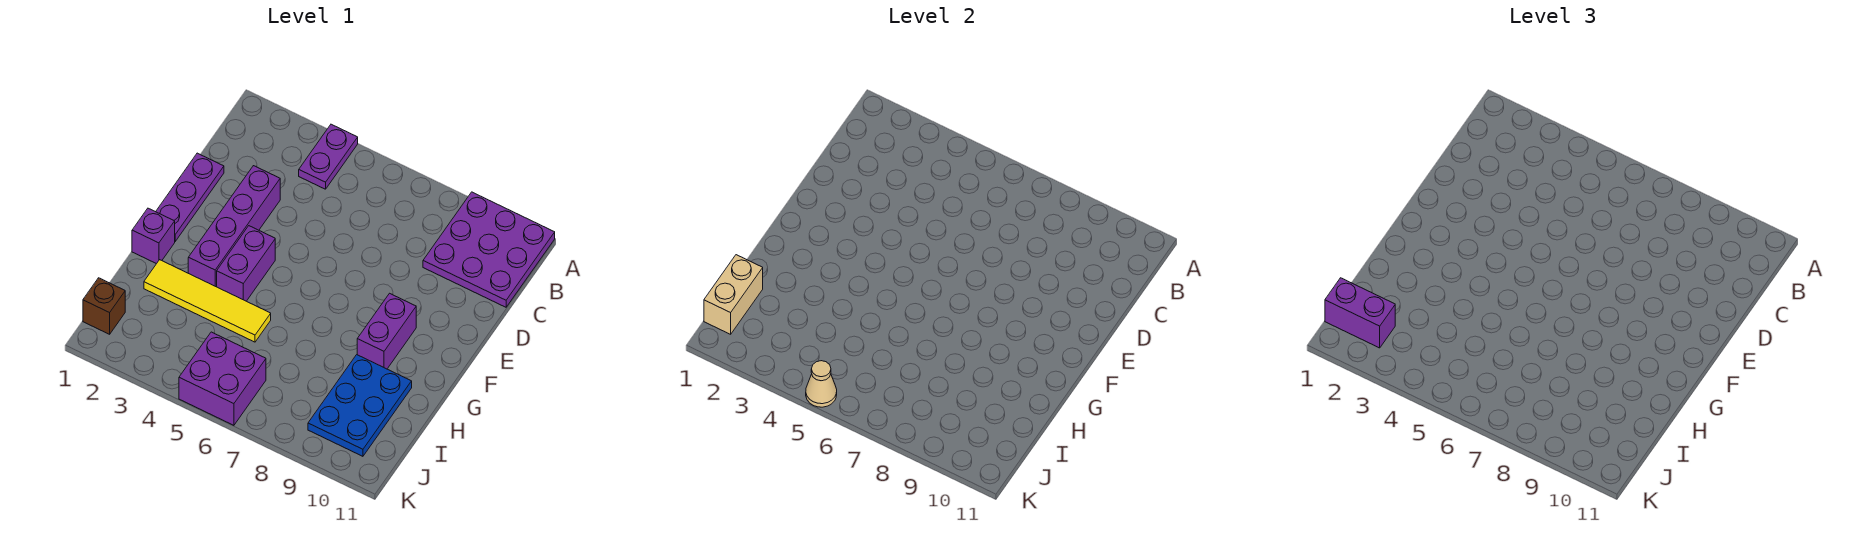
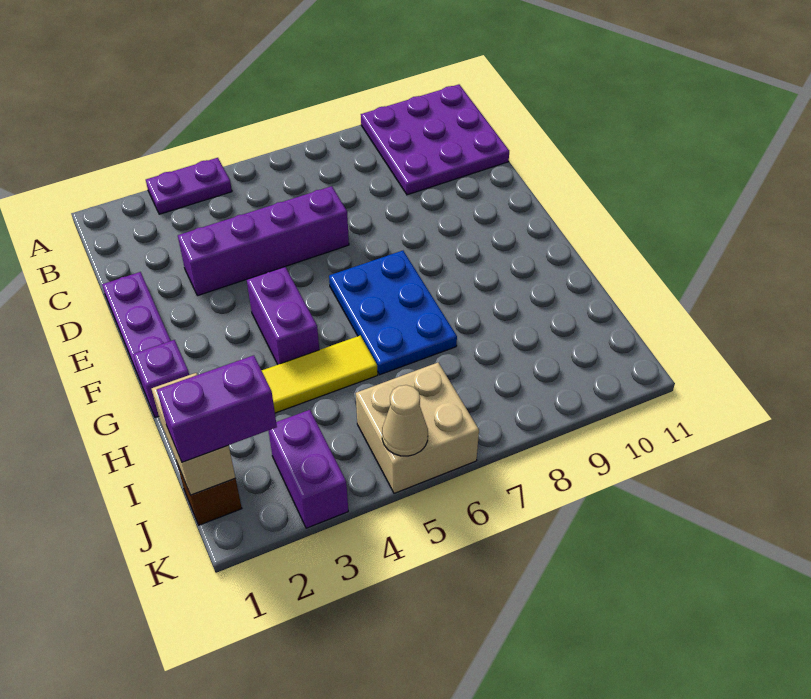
purple 1x2 plate [299,124,358,189] -> purple 1x2 plate turned to [146,158,232,214]
purple 1x4 brick [188,166,280,287] -> purple 1x4 brick turned to [178,186,349,296]
purple 1x2 brick [357,293,416,369] -> purple 1x2 brick moved to [268,410,348,528]
blue 2x3 plate [308,355,412,456] -> blue 2x3 plate moved to [329,251,457,375]
purple 2x2 brick [179,332,266,425] -> tan 2x2 brick [356,363,479,493]

